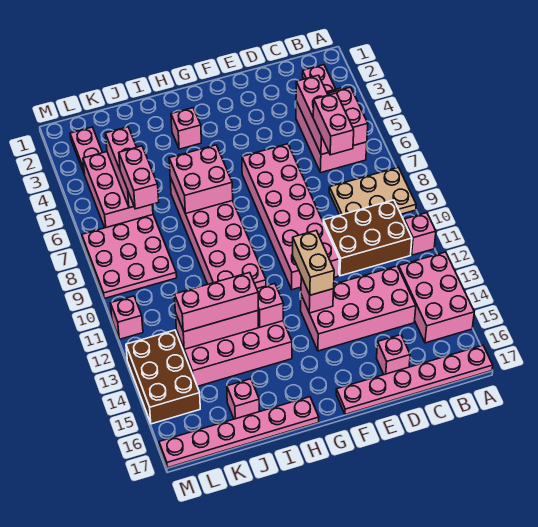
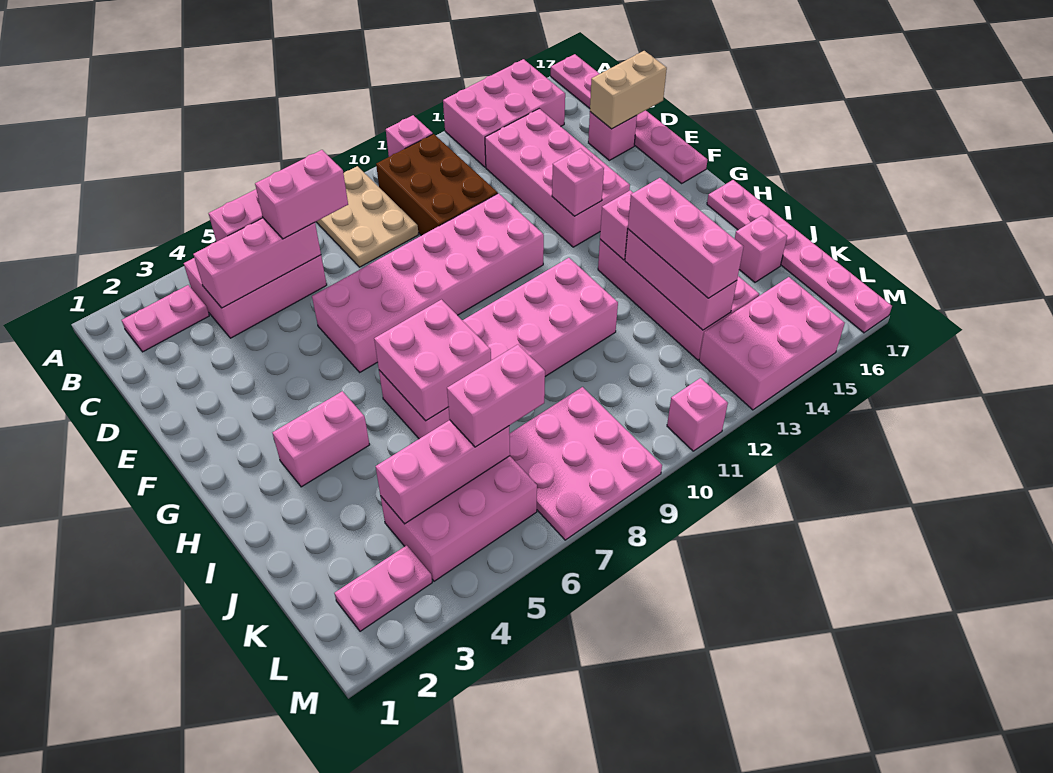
tan 1x2 brick [292,231,334,295] -> tan 1x2 brick moved to [590,51,667,129]
pink 1x1 brick [171,108,201,149] -> pink 1x2 brick [272,391,370,487]
brown 2x3 brick [126,330,200,424] -> pink 2x3 brick [699,277,845,410]

